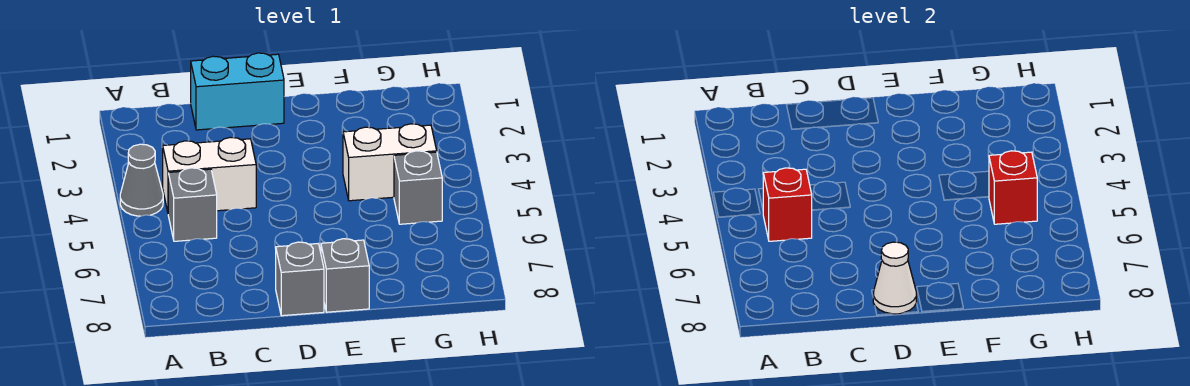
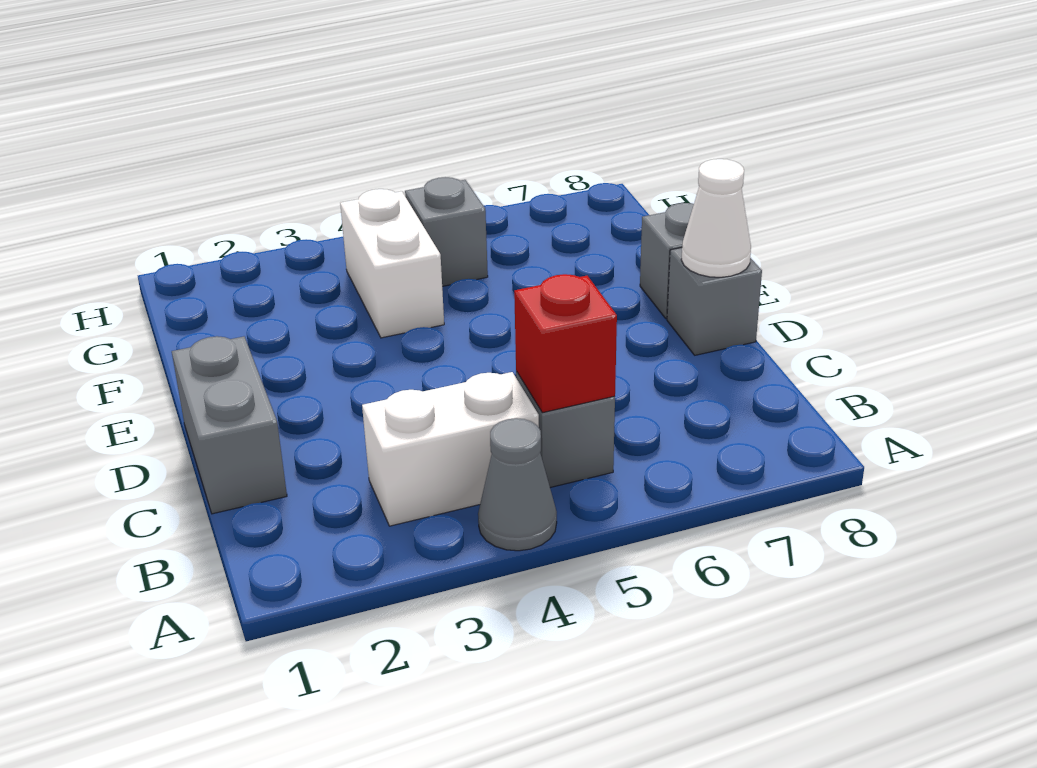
white 1x2 brick [163,137,256,212] -> white 1x2 brick turned to [362,372,539,526]
cyan 1x2 brick [191,53,284,130] -> grey 1x2 brick [172,336,287,514]
red 1x1 brick [989,151,1037,224] -> none

